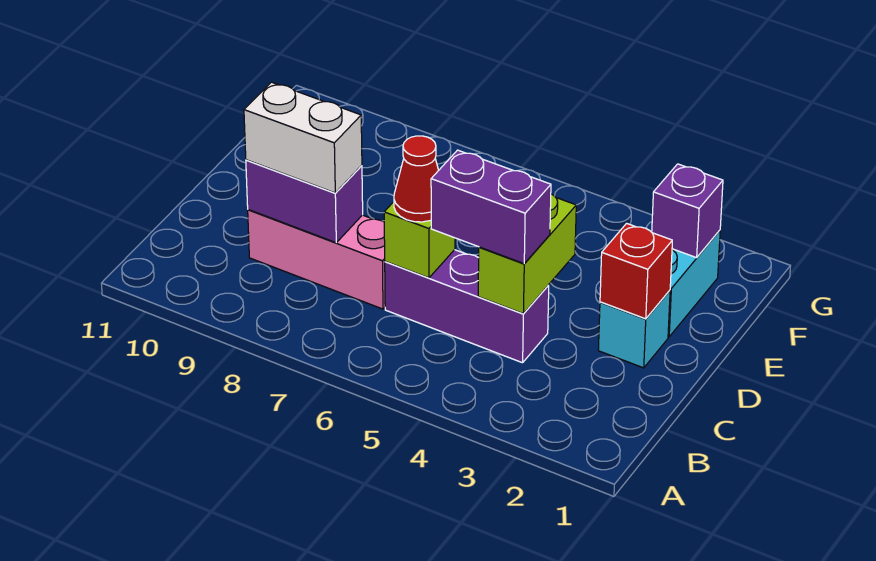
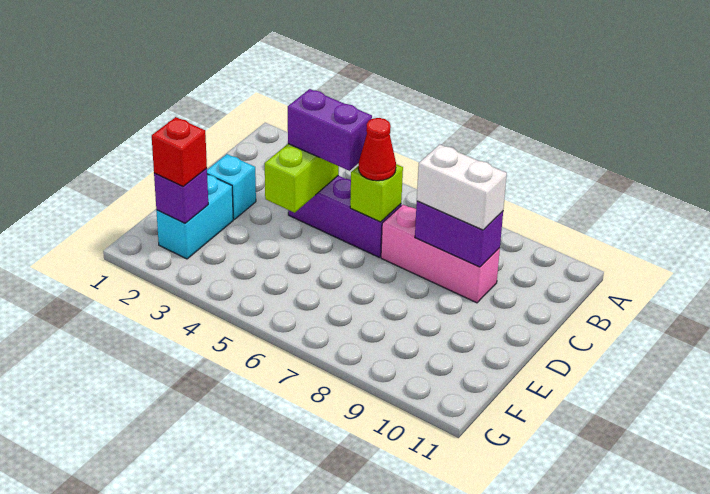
red 1x1 brick [600,223,672,319] -> red 1x1 brick moved to [152,117,207,186]

